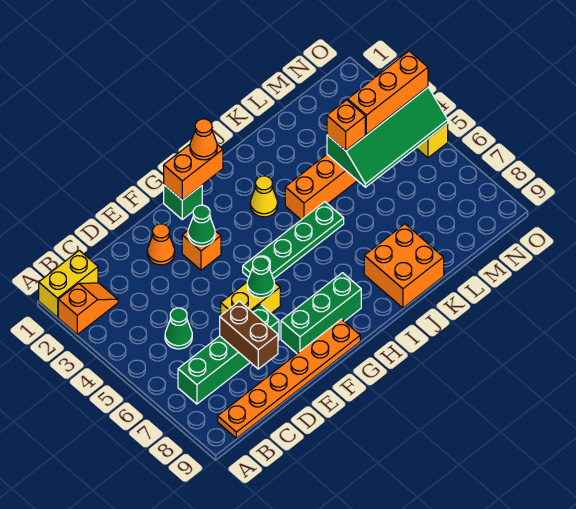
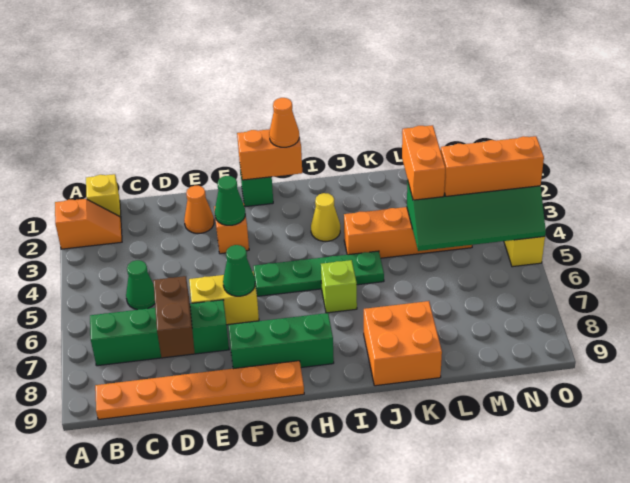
yellow 1x2 brick [39,250,98,317] -> yellow 1x1 brick [86,174,121,219]
none -> lime 1x1 brick [321,260,357,313]
orange 1x1 brick [327,100,365,151] -> orange 1x2 brick [402,125,445,200]

